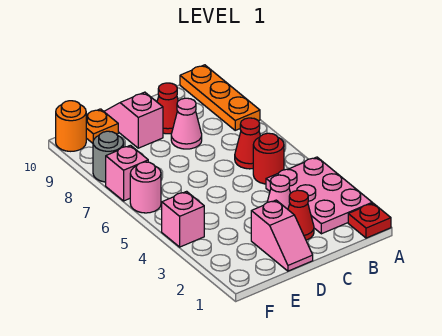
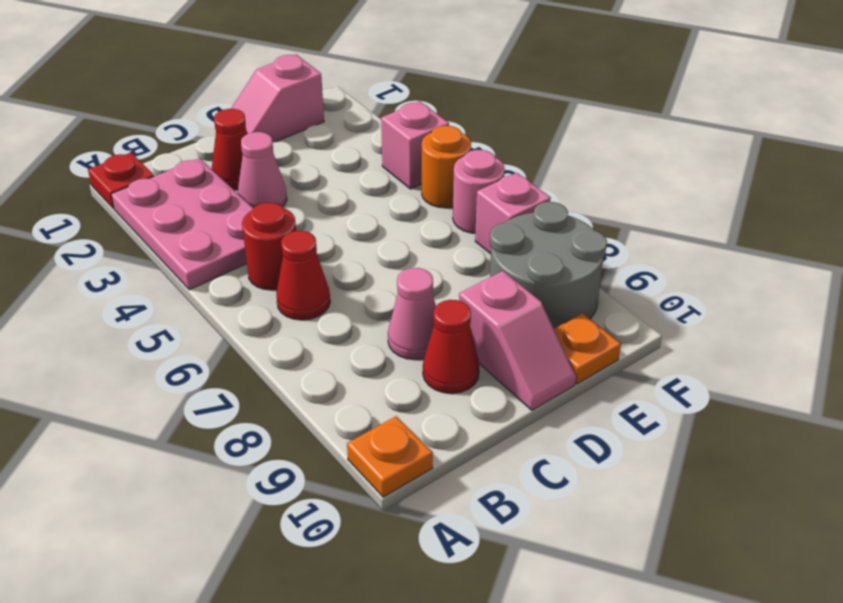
orange 1x3 plate [180,65,260,130] -> orange 1x1 plate [347,416,433,497]
pink 1x2 slope [251,200,313,271] -> pink 1x2 slope turned to [231,55,324,142]
grey 1x1 round brick [93,131,124,182] -> grey 2x2 round brick [490,202,607,329]
orange 1x1 round brick [56,101,86,151] -> orange 1x1 round brick moved to [422,126,471,208]

